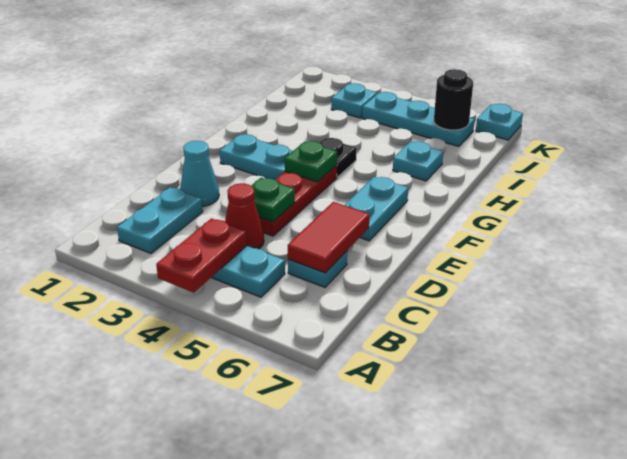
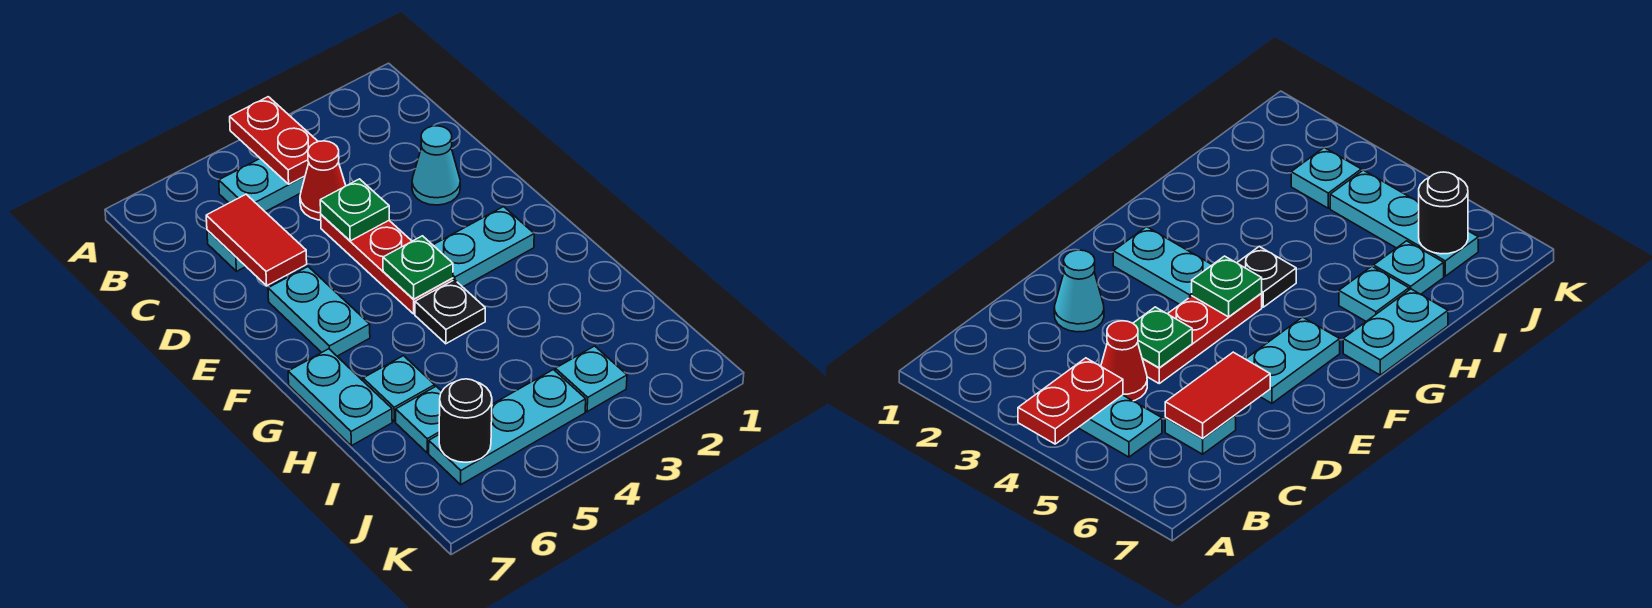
cyan 1x2 plate [117,187,203,253] -> cyan 1x2 plate moved to [288,349,392,446]
cyan 1x1 plate [476,104,523,140] -> cyan 1x1 plate moved to [396,386,442,453]

